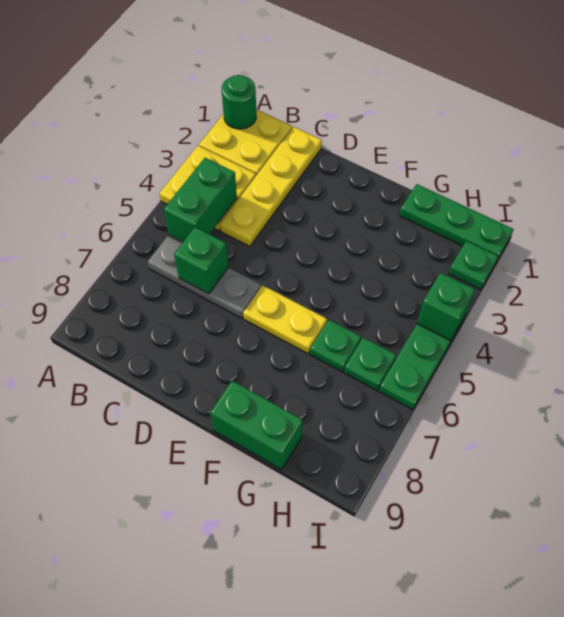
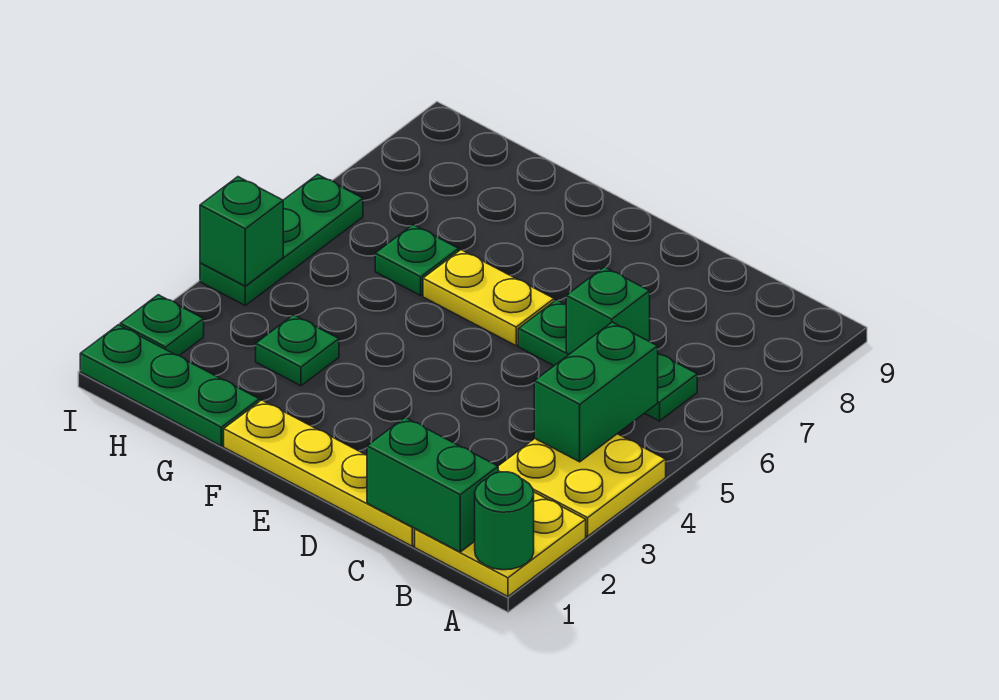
grey 1x3 plate [148,236,261,318] -> green 1x3 plate [518,300,697,421]
yellow 1x4 plate [220,127,322,246] -> yellow 1x4 plate turned to [224,400,415,546]
green 1x2 brick [210,381,303,470] -> green 1x2 brick moved to [367,418,498,552]
green 1x1 plate [344,338,396,390] -> green 1x1 plate moved to [256,315,339,386]

